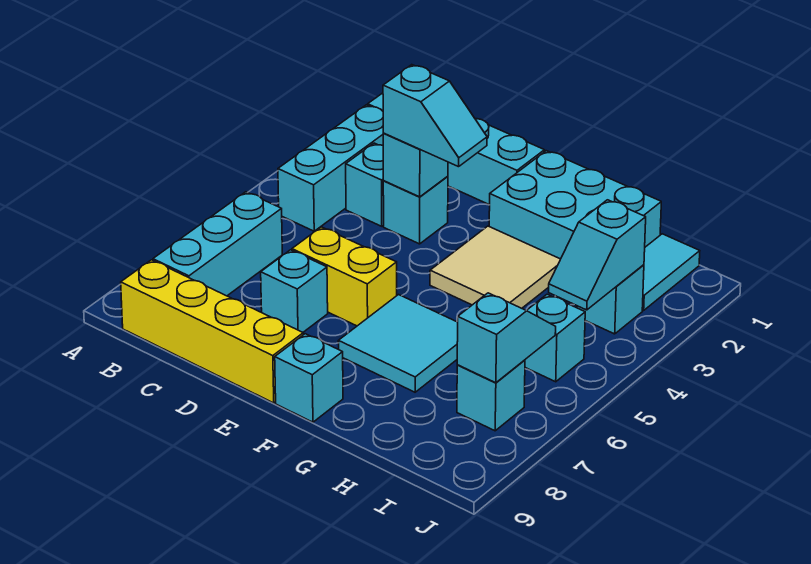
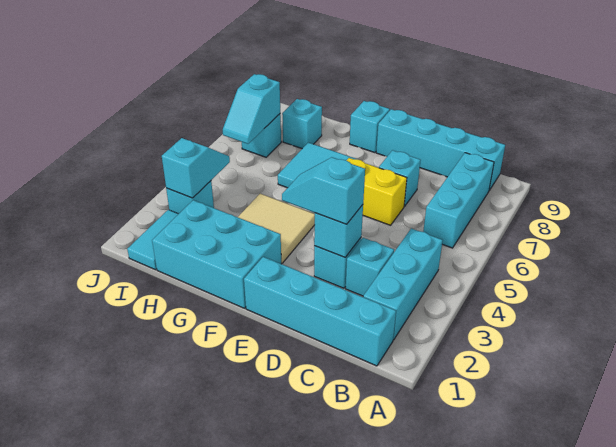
yellow 1x4 brick [121,260,303,403] -> cyan 1x4 brick [376,109,505,190]
cyan 1x1 brick [525,294,585,382] -> cyan 1x1 brick moved to [282,99,322,149]

